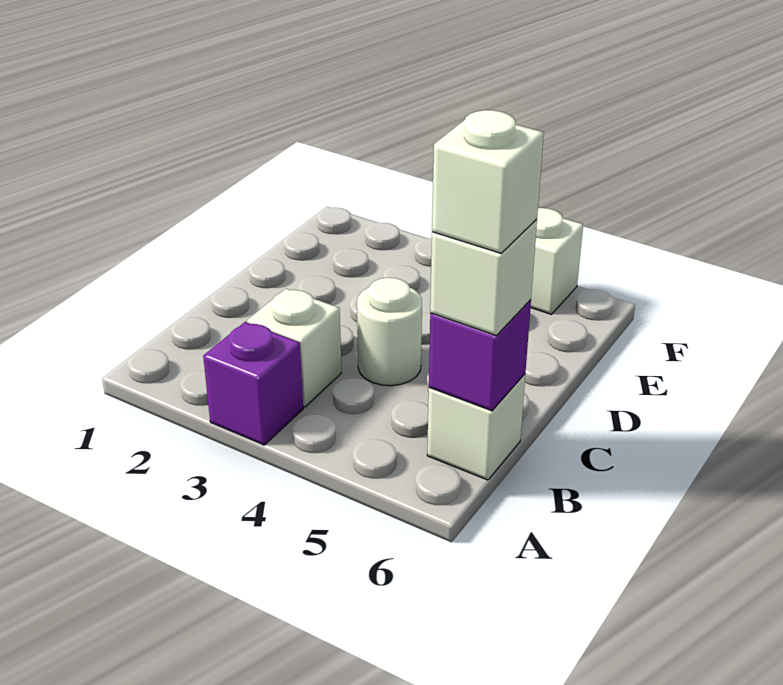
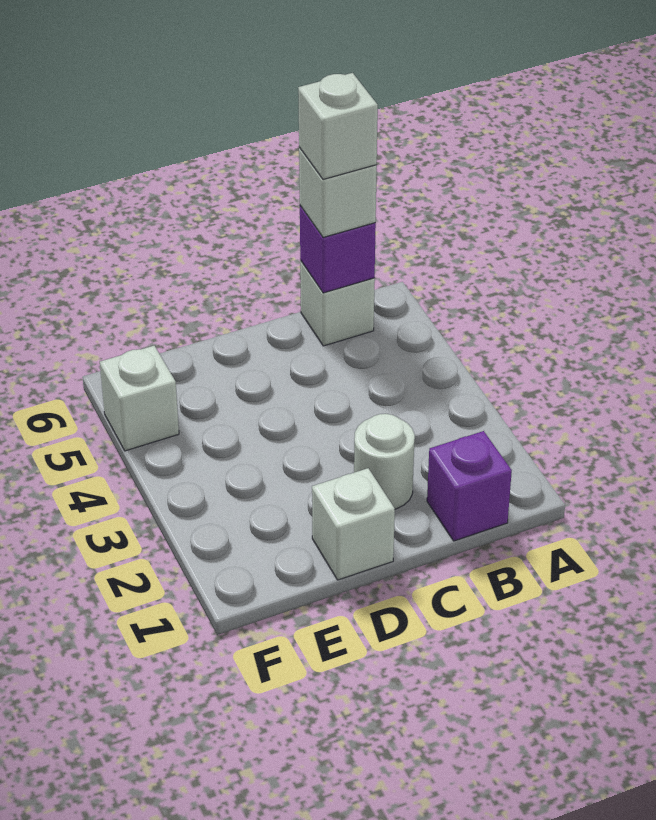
purple 1x1 brick [203,322,303,445] -> purple 1x1 brick moved to [427,431,512,541]
white 1x1 brick [247,289,341,407] -> white 1x1 brick moved to [312,468,395,580]
white 1x1 round brick [357,278,422,386] -> white 1x1 round brick moved to [354,414,415,509]

